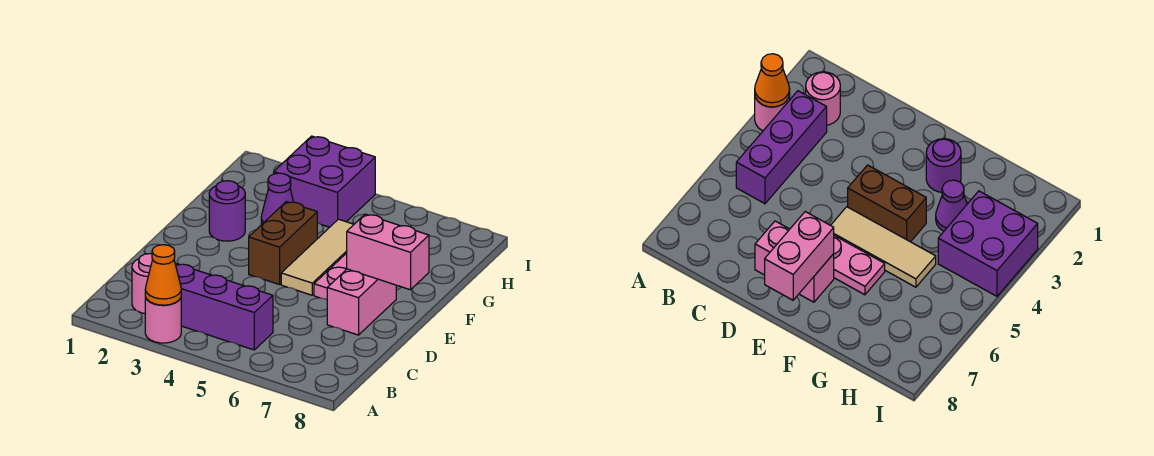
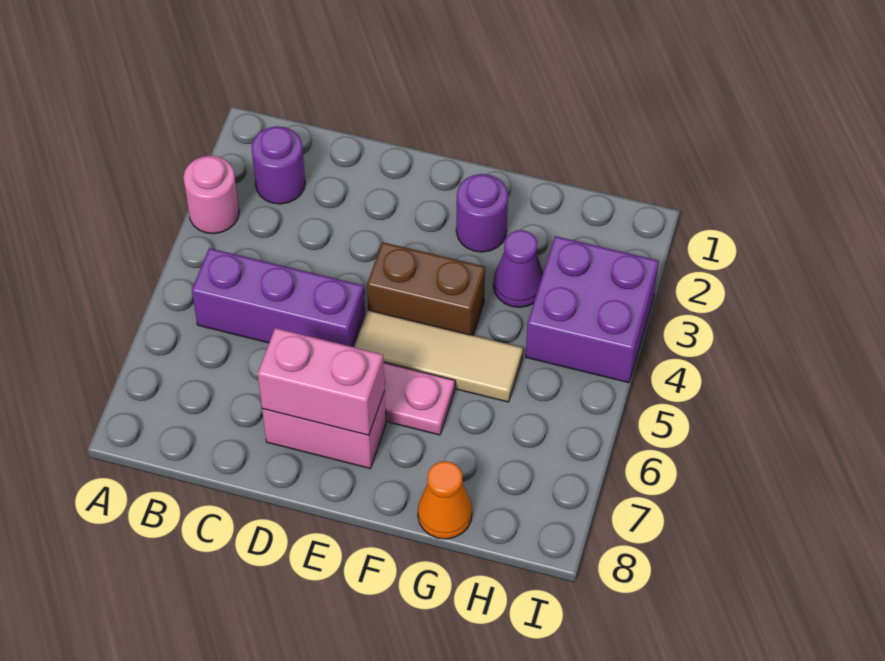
orange 1x1 cone [145,245,181,305] -> orange 1x1 cone moved to [418,461,472,539]
pink 1x1 round brick [132,254,153,314] -> purple 1x1 round brick [251,126,305,204]
purple 1x3 brick [175,264,273,350] -> purple 1x3 brick turned to [192,248,365,347]
pink 1x2 brick [347,214,429,290] -> pink 1x2 brick turned to [258,328,385,435]

